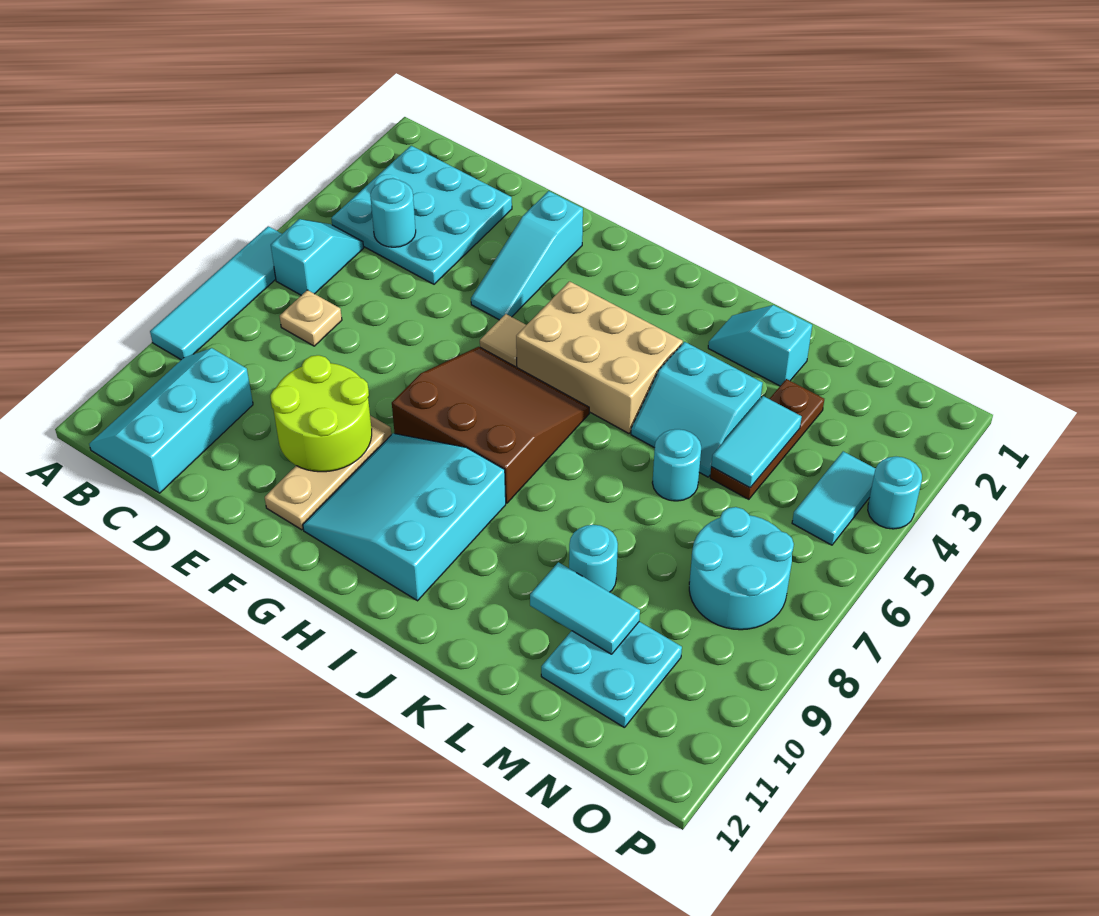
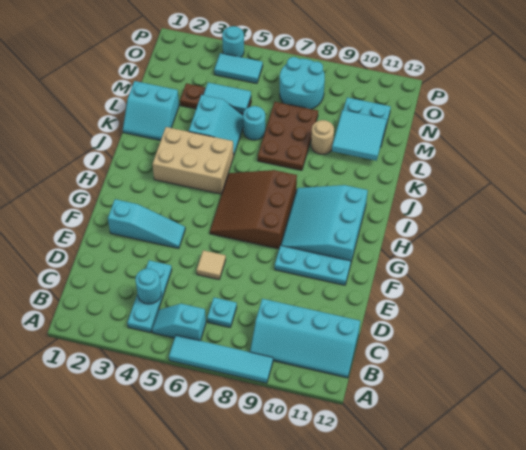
cyan 3x3 plate [331,146,512,284] -> cyan 1x3 plate [127,260,172,333]
cyan 2x3 slope [89,348,253,493] -> cyan 2x4 slope [250,299,360,378]
tan 1x1 plate [280,290,342,346] -> cyan 1x1 plate [207,298,237,327]
lime 2x2 round brick [270,355,372,472] -> none
tan 1x3 plate [265,416,391,530] -> cyan 1x3 plate [275,245,351,285]
tan 1x1 tile [480,314,526,367] -> tan 1x1 tile moved to [197,250,226,279]
cyan 3x3 slope [303,433,506,601] -> cyan 3x3 slope turned to [281,185,368,262]
tan 2x3 brick [516,281,683,433] -> tan 2x3 brick turned to [152,127,234,194]
cyan 1x2 slope [708,305,812,386] -> cyan 2x2 slope [123,81,179,141]
none -> brown 2x3 plate [258,102,318,170]
cyan 1x1 round brick [569,525,618,592] -> tan 1x1 round brick [311,120,334,154]
cyan 1x2 tile [530,562,640,654] -> cyan 2x2 tile [332,110,387,161]

